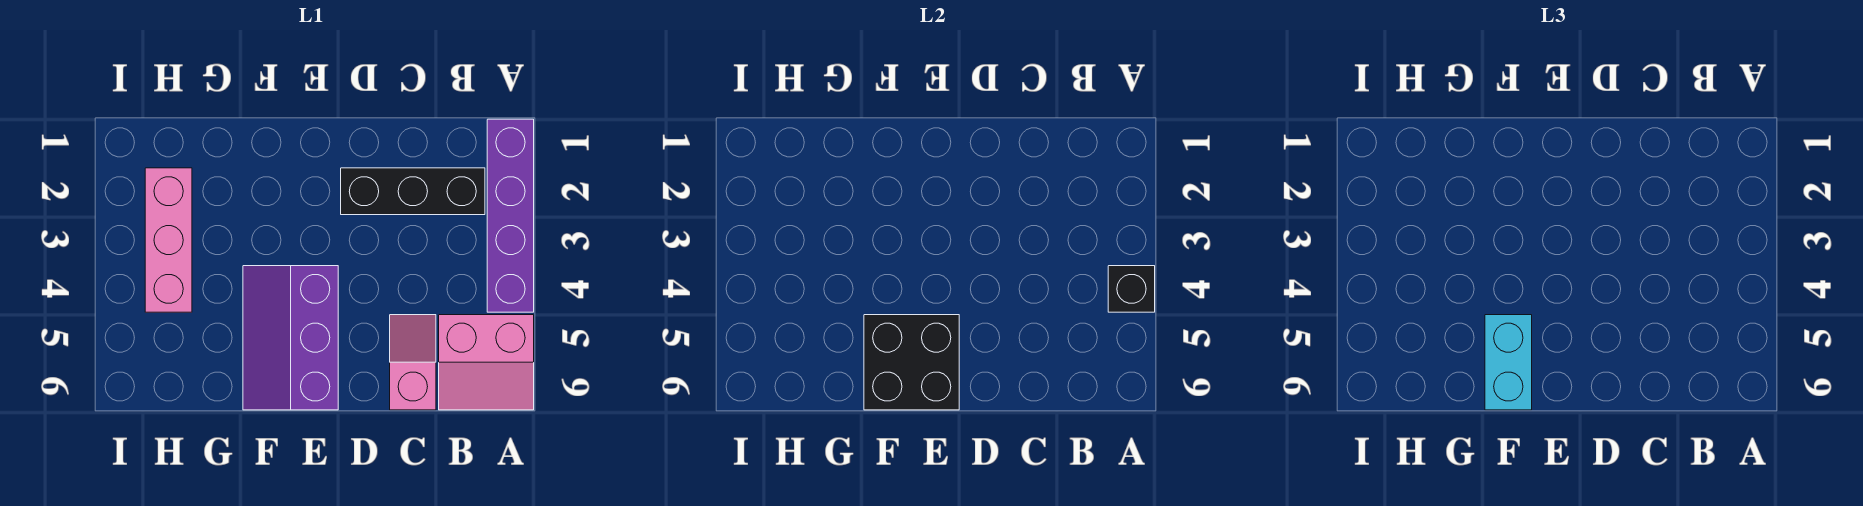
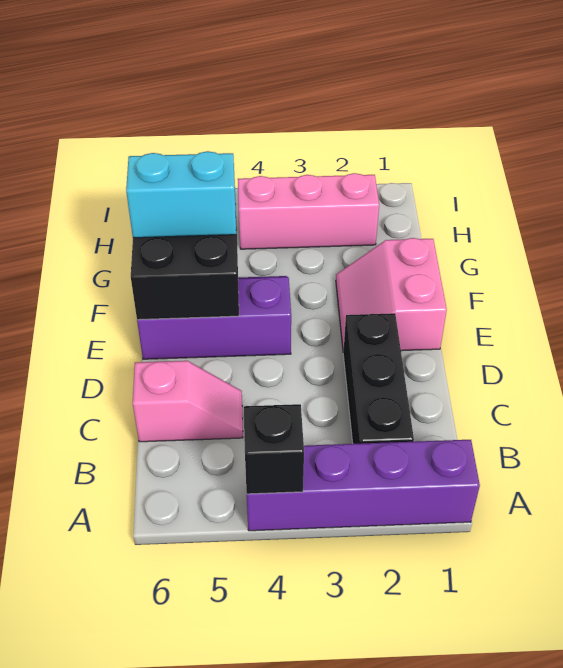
pink 2x2 slope [439,315,534,410] -> pink 2x2 slope moved to [336,238,447,352]

